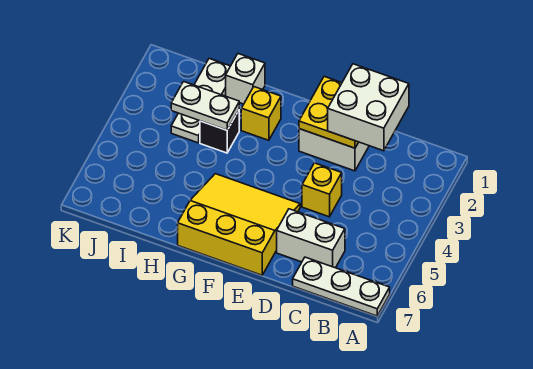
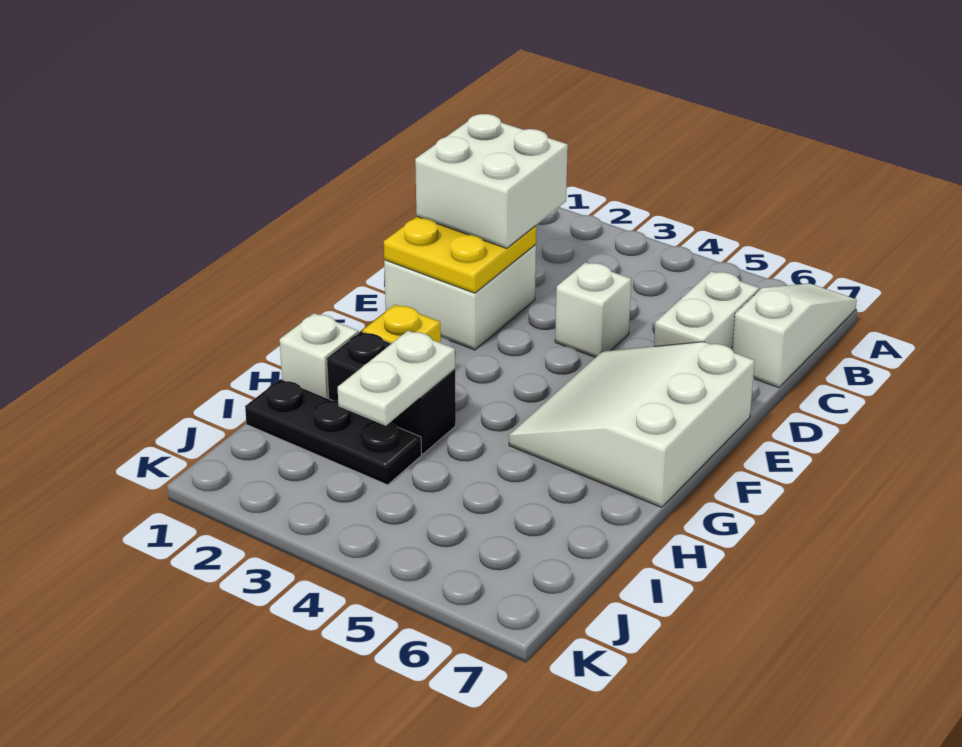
white 1x3 plate [293,257,390,316] -> white 1x3 slope [732,283,857,388]
yellow 1x1 brick [302,163,342,217] -> white 1x1 brick [555,262,631,357]
yellow 3x3 slope [178,174,300,275] -> white 3x3 slope [509,342,755,507]
black 1x1 brick [200,110,239,153] -> black 1x2 brick [327,332,456,454]
white 1x3 plate [171,59,230,143] -> black 1x3 plate [245,379,421,485]

